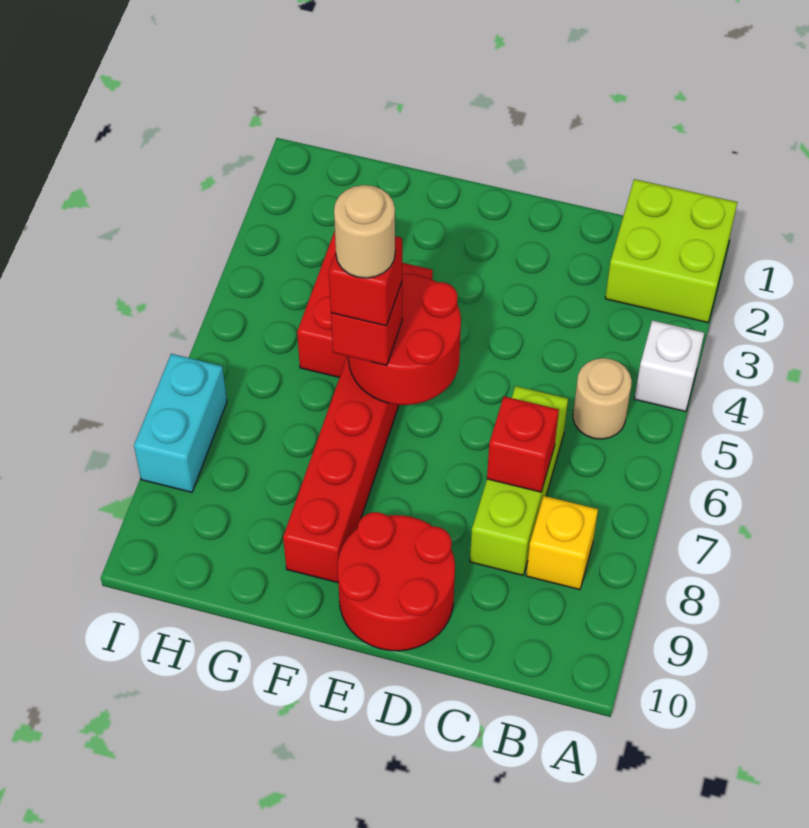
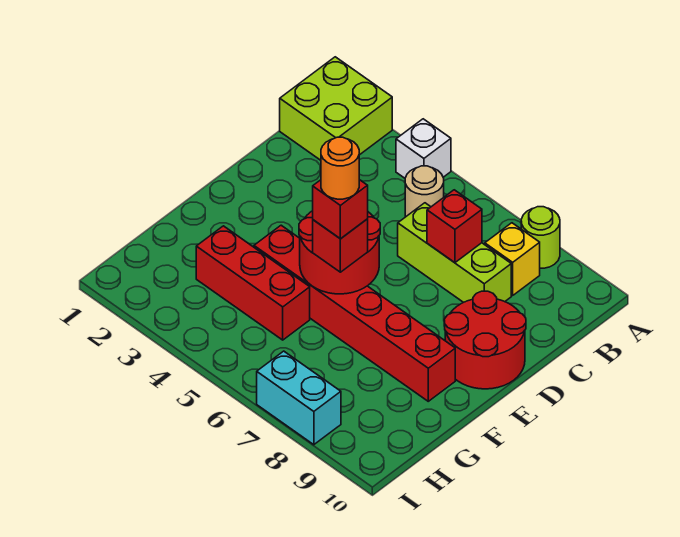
none -> lime 1x1 round brick [521,207,560,268]
tan 1x1 round brick [334,185,395,278] -> orange 1x1 round brick [321,137,359,199]

